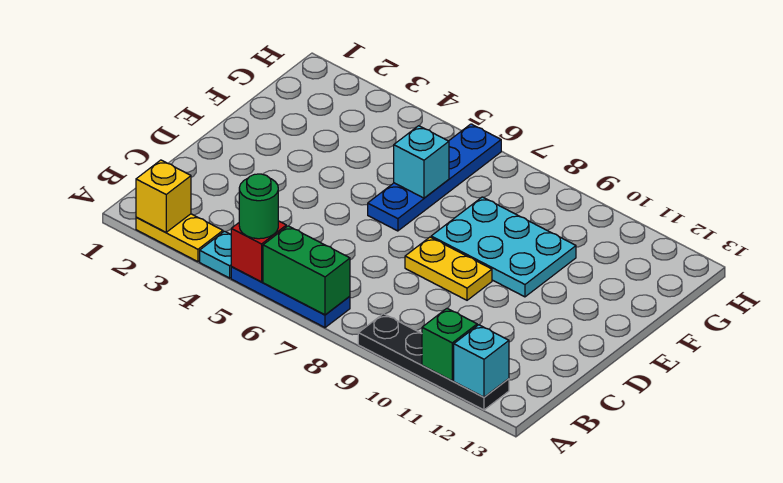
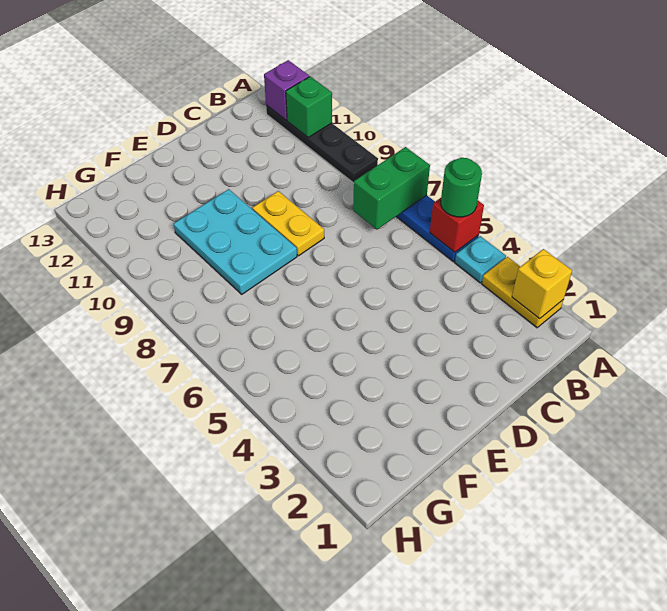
green 1x2 brick [263,226,350,315] -> green 1x2 brick turned to [353,147,430,230]
cyan 1x1 brick [454,325,509,397] -> purple 1x1 brick [264,60,309,120]
blue 1x4 plate [368,124,501,231] -> none
cyan 1x1 brick [394,126,449,198] -> none

